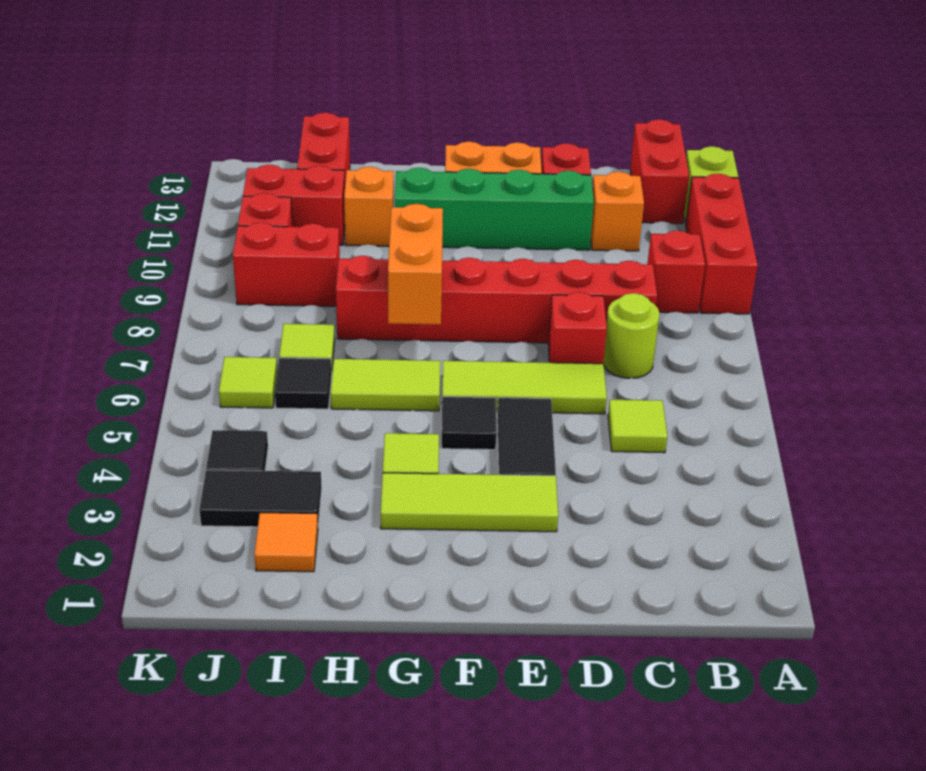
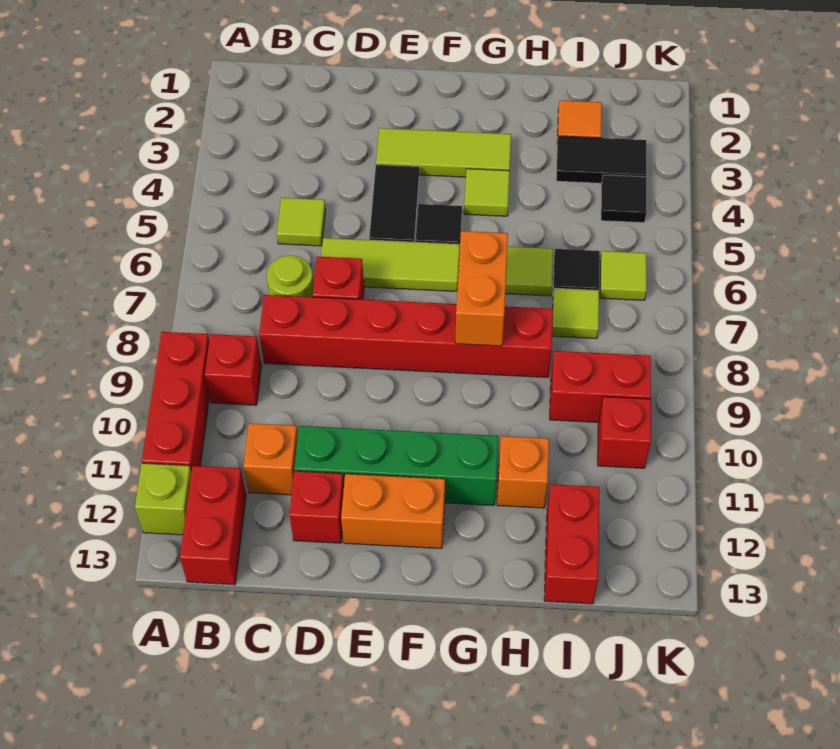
red 1x2 brick [243,165,345,245] -> none

